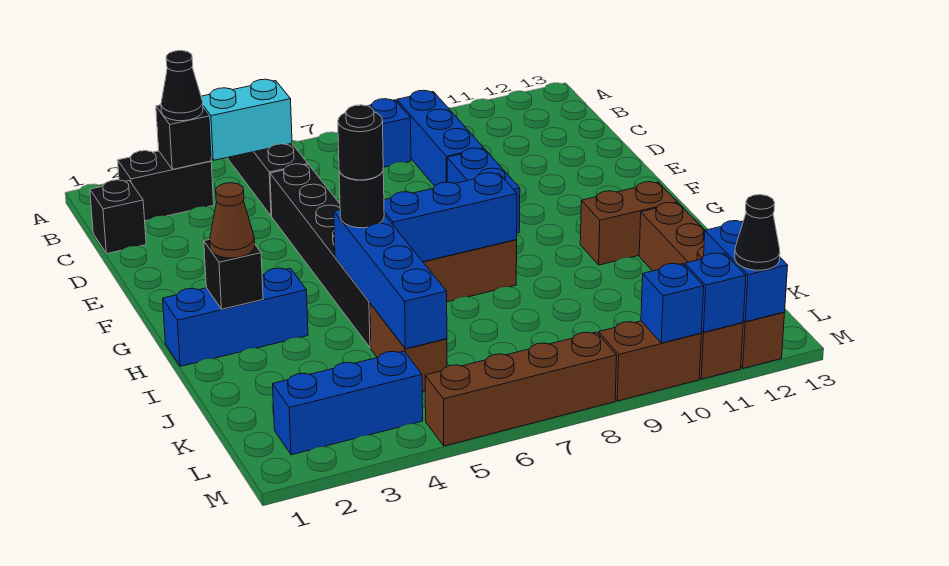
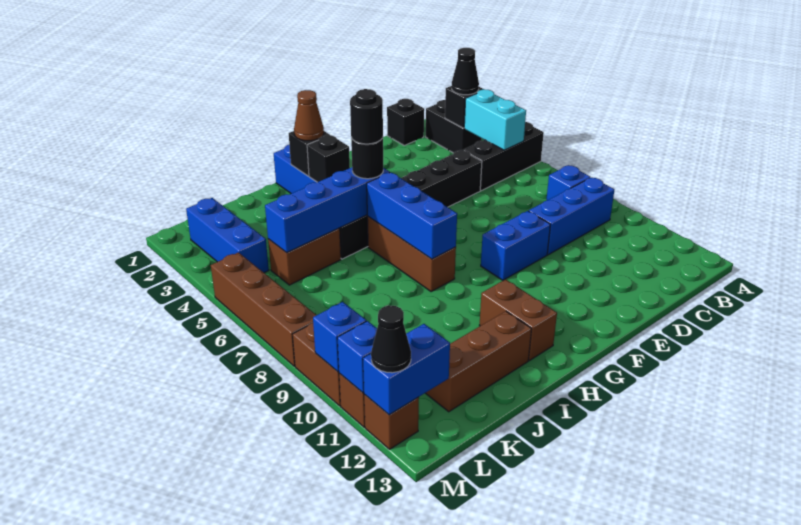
none -> black 1x1 brick [307,135,350,182]

